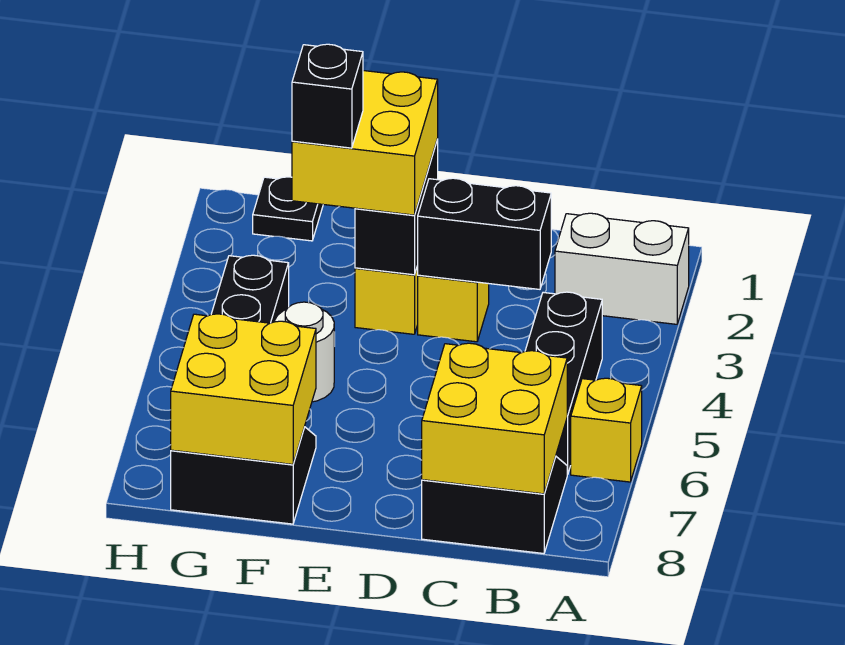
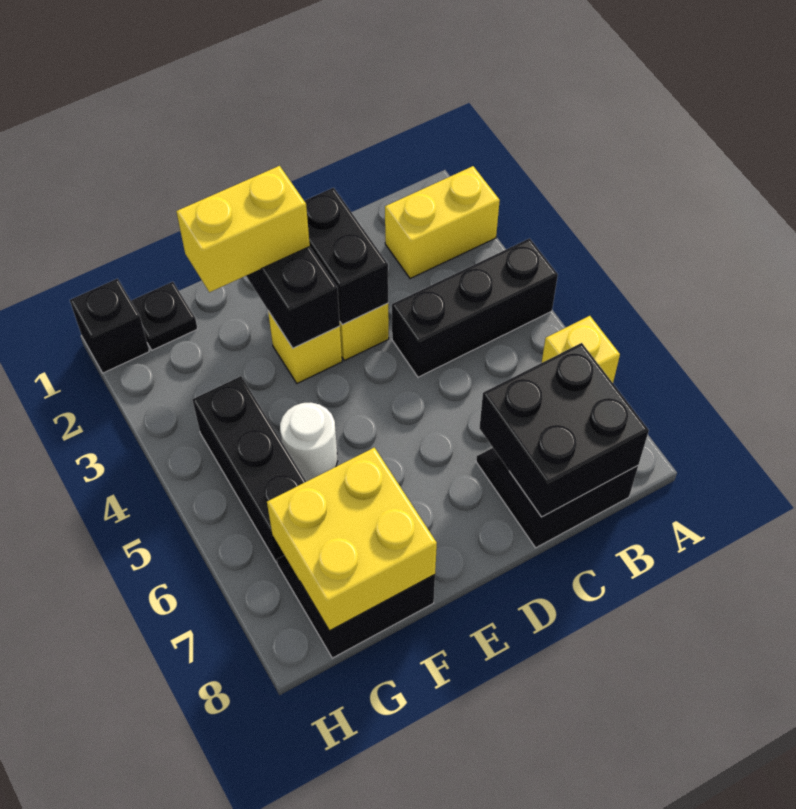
white 1x2 brick [555,213,689,324] -> yellow 1x2 brick [385,166,500,279]
black 1x3 brick [525,292,602,474] -> black 1x3 brick turned to [392,238,558,377]
yellow 2x2 brick [422,343,567,494] -> black 2x2 brick [479,343,649,517]
black 1x2 brick [418,178,551,289] -> black 1x2 brick turned to [305,188,388,325]
yellow 2x2 brick [292,71,438,215] -> yellow 1x2 brick [176,166,310,292]
black 1x1 brick [292,44,363,148] -> black 1x1 brick moved to [70,279,149,373]

